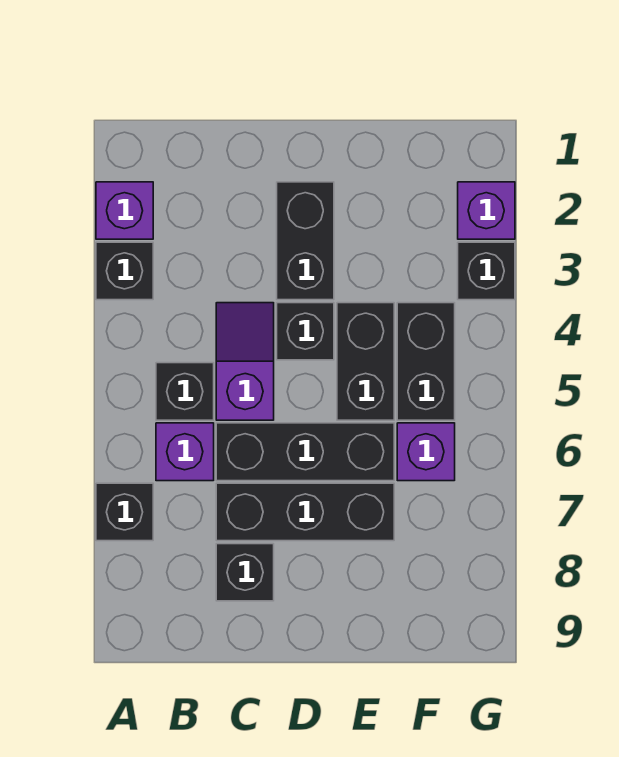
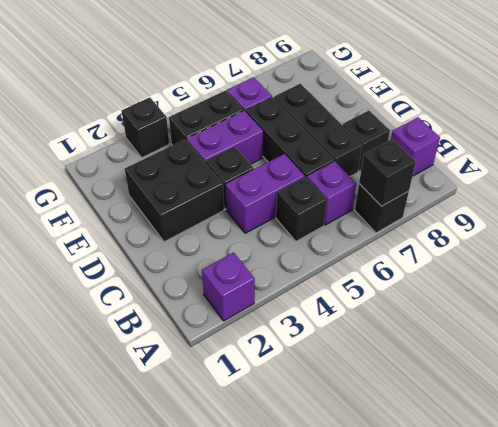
black 1x1 brick [96,242,153,300] -> black 1x1 brick moved to [359,139,416,206]
purple 1x2 slope [216,303,274,420] -> purple 1x2 brick [225,154,305,233]
black 1x2 brick [277,182,334,300] -> black 2x2 brick [125,139,224,242]
black 1x2 brick [337,303,394,420] -> purple 1x2 brick [187,111,263,164]
purple 1x1 brick [458,182,515,239] -> purple 1x1 brick moved to [391,117,440,176]

